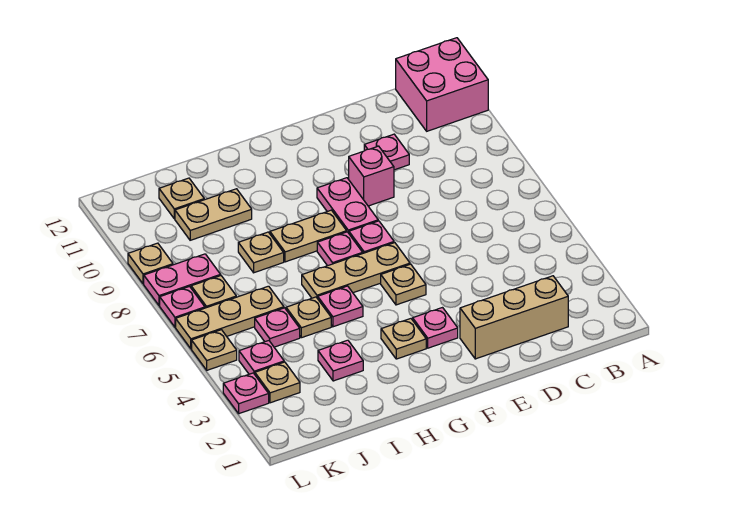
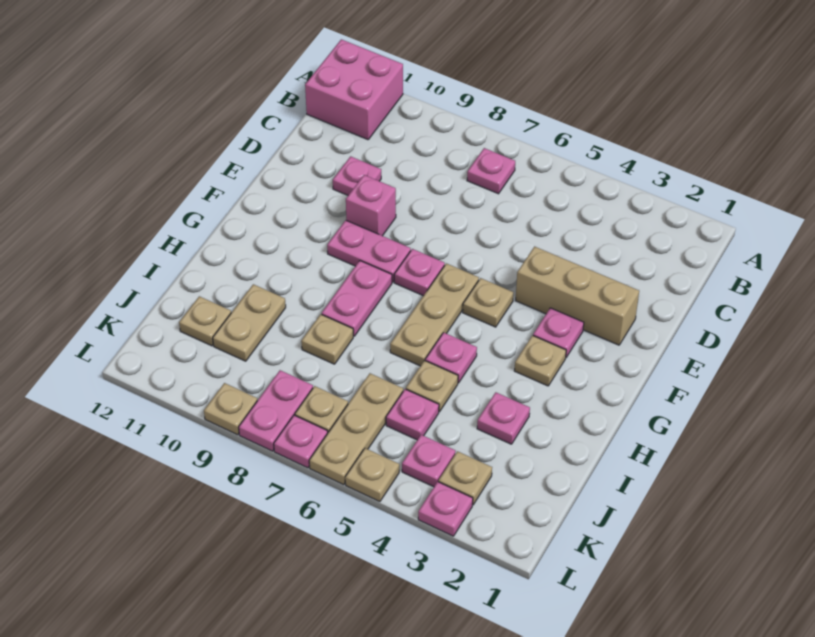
tan 1x3 brick [460,276,568,359] -> tan 1x3 brick turned to [515,246,639,345]
pink 1x1 plate [317,232,363,266] -> pink 1x1 plate moved to [467,148,515,194]
tan 1x2 plate [270,210,347,262] -> pink 1x2 plate [322,261,392,336]

